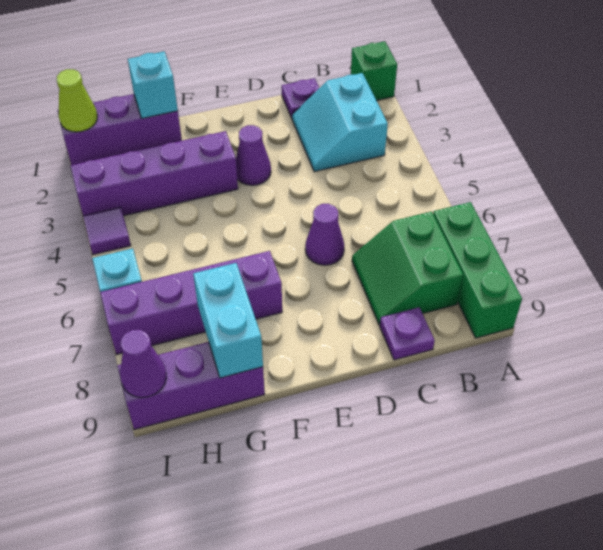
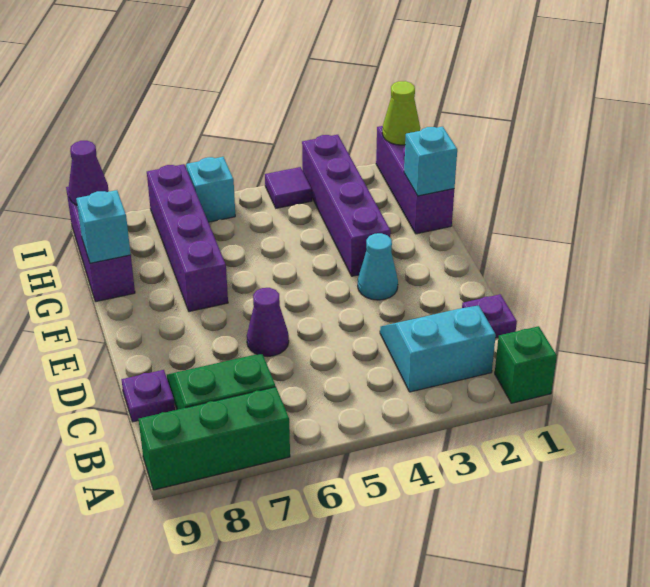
purple 1x1 cone [236,125,271,185] -> cyan 1x1 cone [358,233,398,300]
cyan 1x2 brick [193,263,263,378] -> cyan 1x1 brick [76,190,131,263]

